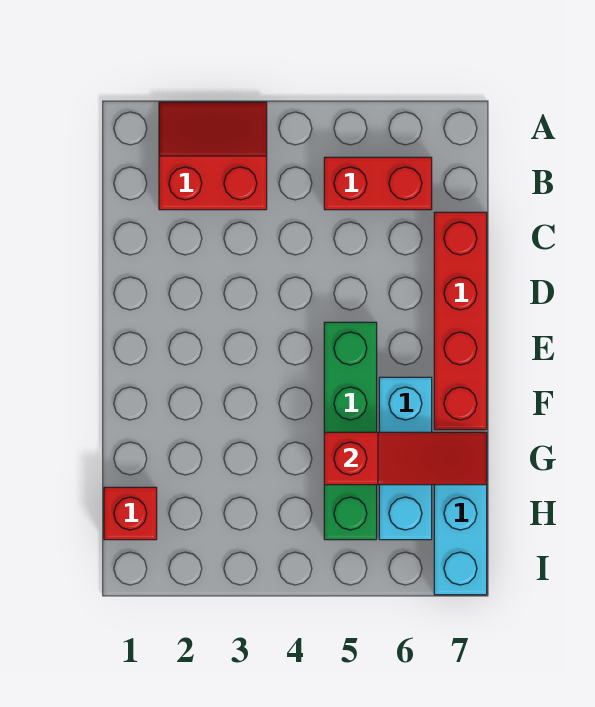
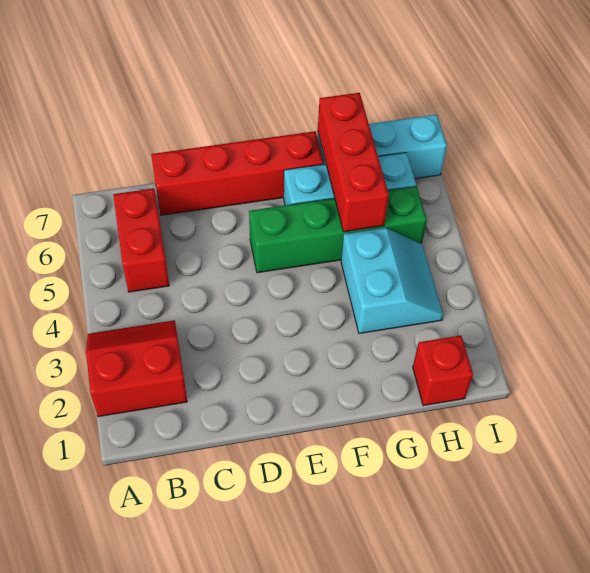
red 2x2 slope [159,102,267,210] -> red 2x2 slope turned to [86,320,187,417]
none -> cyan 2x2 slope [341,228,443,334]
red 1x3 slope [324,432,487,485] -> red 1x3 brick [318,93,389,232]

